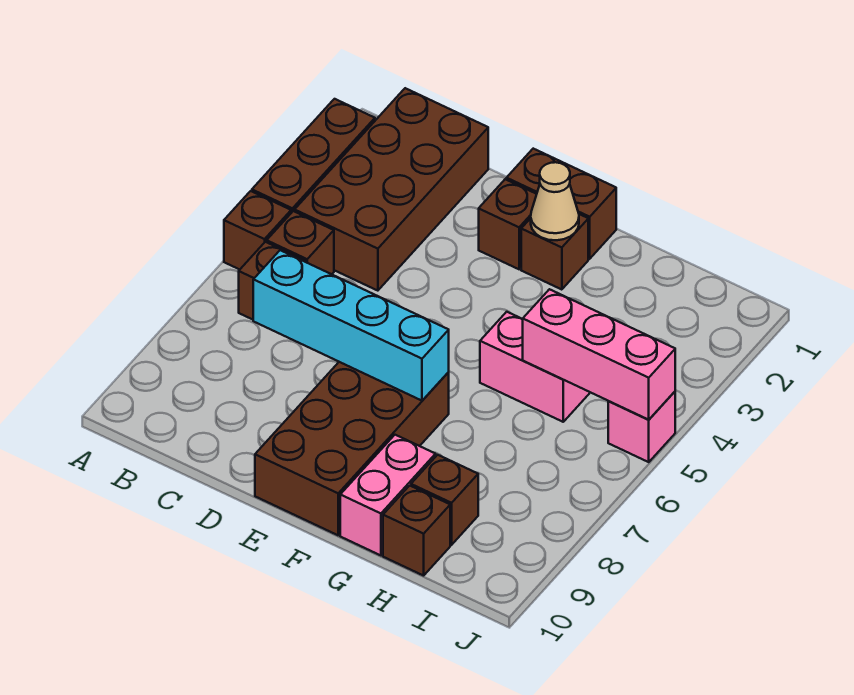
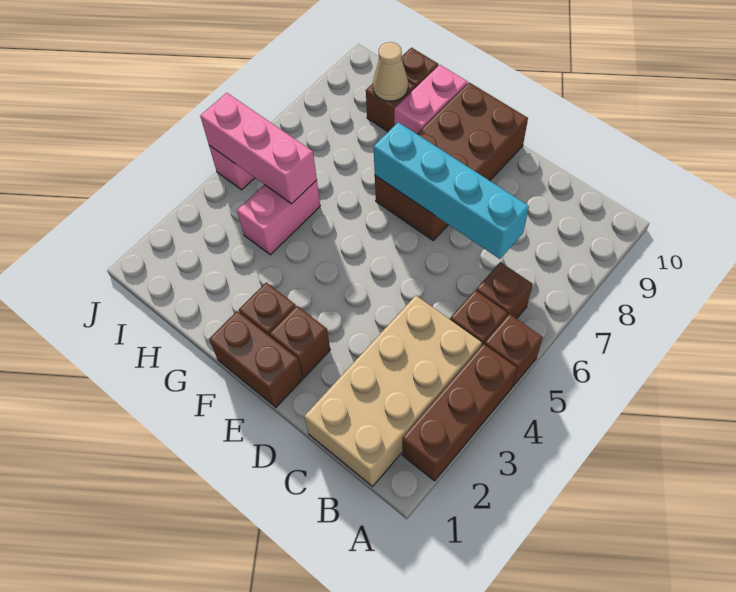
brown 2x4 brick [295,88,488,291] -> tan 2x4 brick [304,296,482,486]
tan 1x1 cone [531,162,579,240] -> tan 1x1 cone moved to [373,42,408,101]
pink 1x2 brick [480,312,590,422] -> pink 1x2 brick turned to [237,180,320,255]

